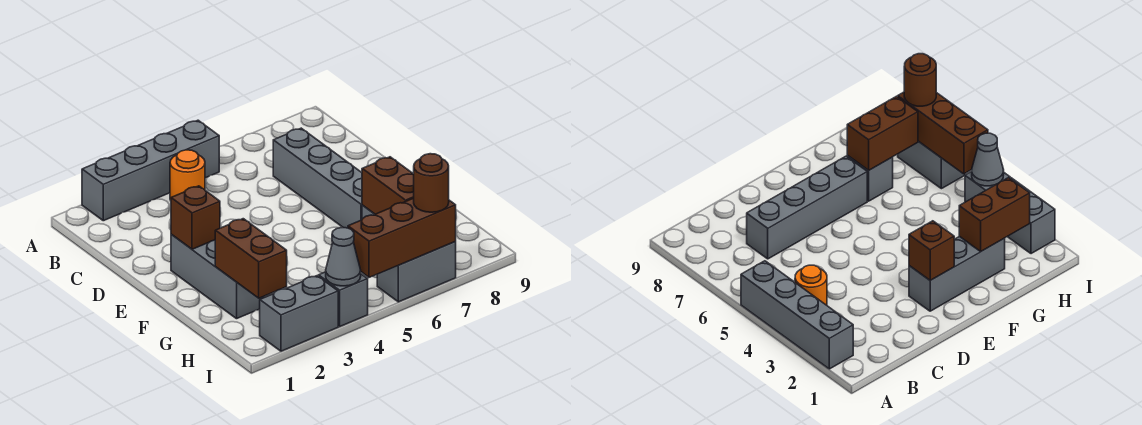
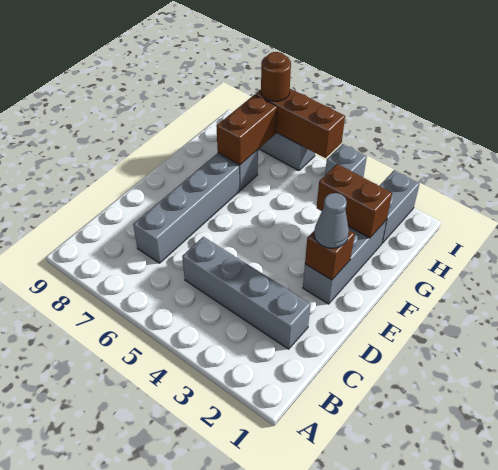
grey 1x4 brick [82,120,219,221] -> grey 1x4 brick moved to [182,237,311,349]
orange 1x1 round brick [170,150,205,200] -> none
brown 1x2 brick [215,219,287,298] -> brown 1x2 brick turned to [317,164,392,238]
grey 1x2 brick [260,276,338,351] -> grey 1x2 brick turned to [379,170,420,243]
grey 1x1 cone [326,228,361,286] -> grey 1x1 cone moved to [314,193,349,248]

